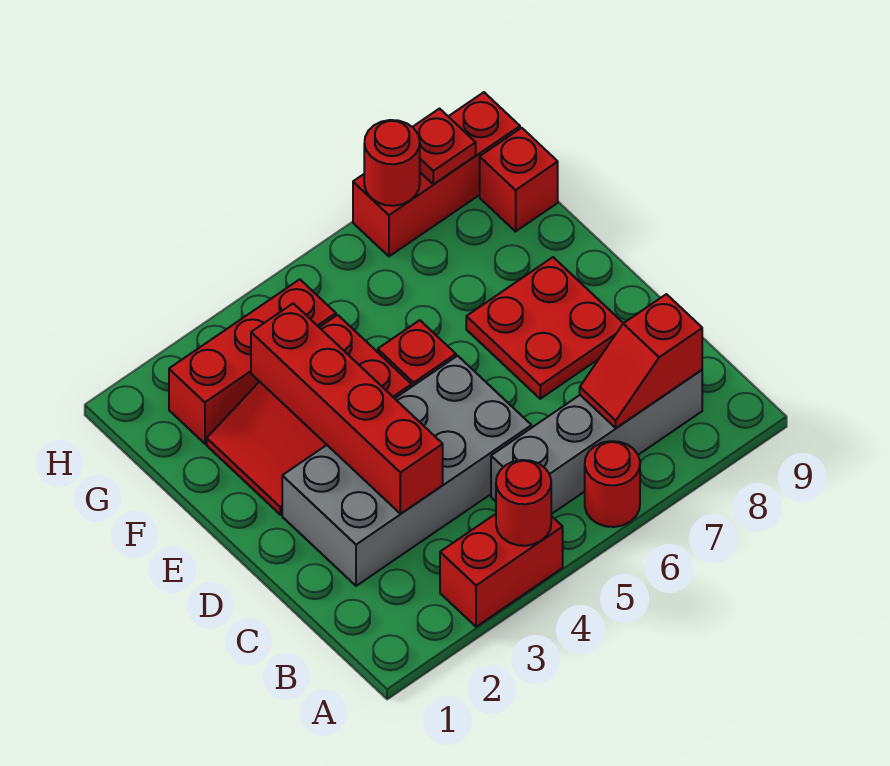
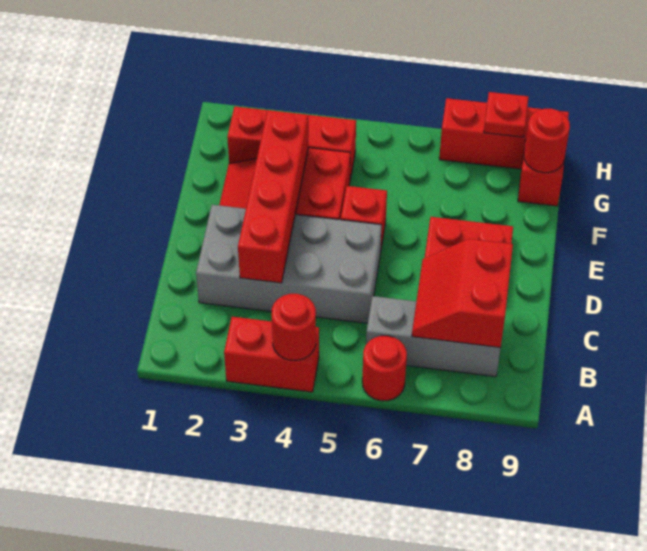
grey 1x4 brick [491,370,702,514] -> grey 1x3 brick [366,296,500,377]
red 1x2 slope [580,294,702,428] -> red 2x2 slope [412,239,513,348]
red 1x1 round brick [364,120,420,206] -> red 1x1 round brick moved to [524,108,570,173]

